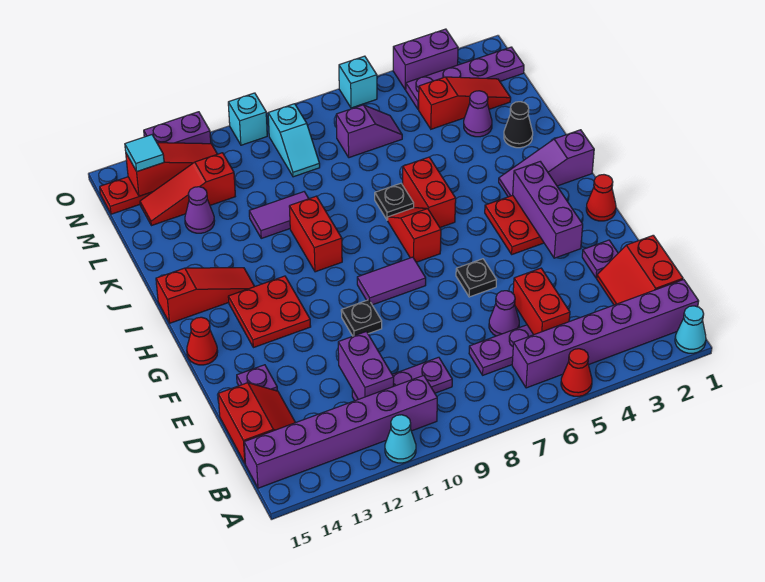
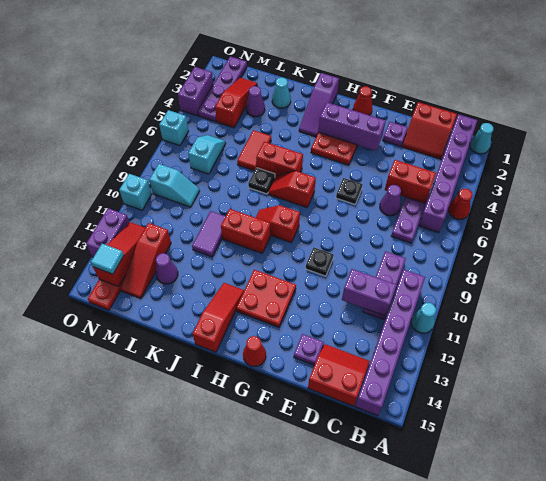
purple 1x2 tile [357,257,426,305] -> none
none -> red 1x2 slope [256,205,300,242]
black 1x1 cone [504,102,533,148] -> cyan 1x1 cone [272,77,291,108]
none -> red 1x2 tile [237,130,271,171]
purple 1x2 slope [336,105,402,158] -> cyan 1x2 slope [188,135,226,174]

